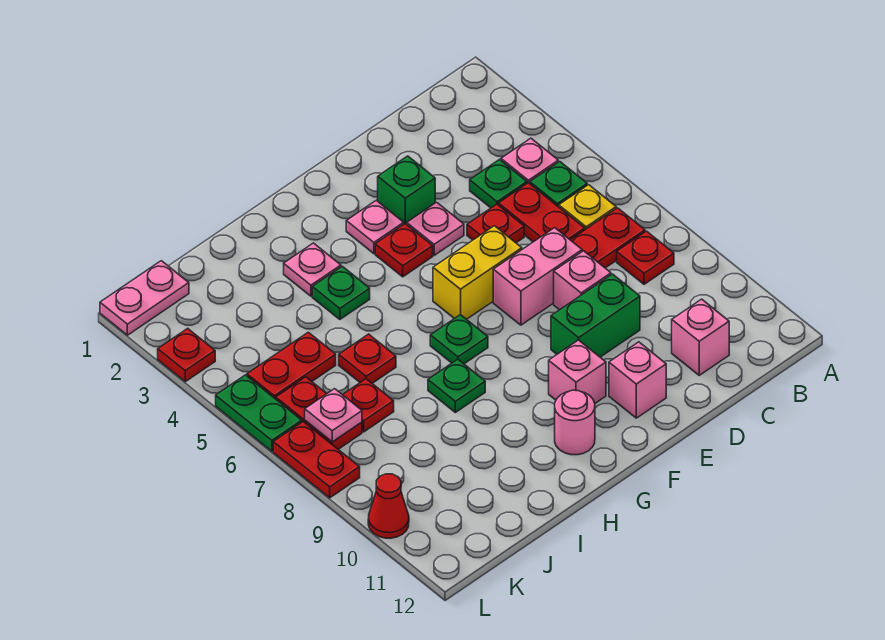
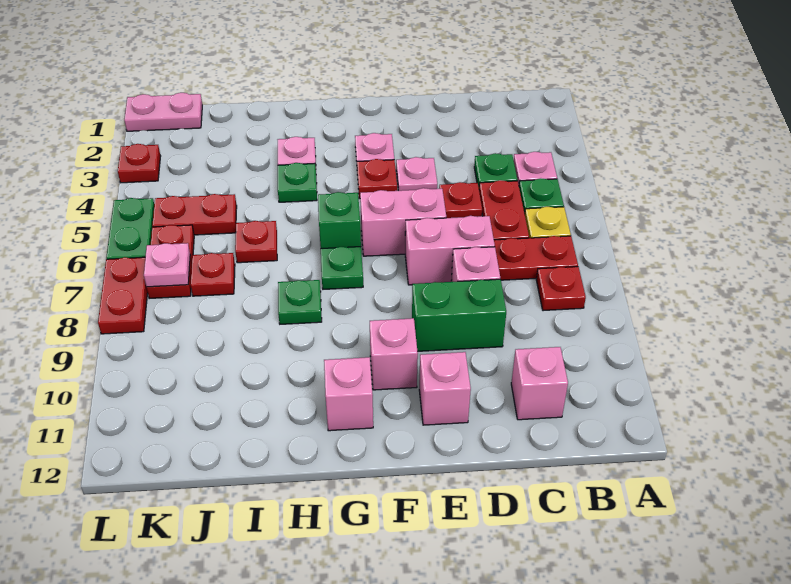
green 1x1 brick [378,156,435,224] -> green 1x1 brick moved to [318,192,361,249]
yellow 1x2 brick [433,226,522,319] -> pink 1x2 brick [360,188,446,256]
pink 1x1 round brick [555,390,595,455] -> pink 1x1 brick [324,357,373,431]
red 1x1 cone [368,474,409,538] -> none

